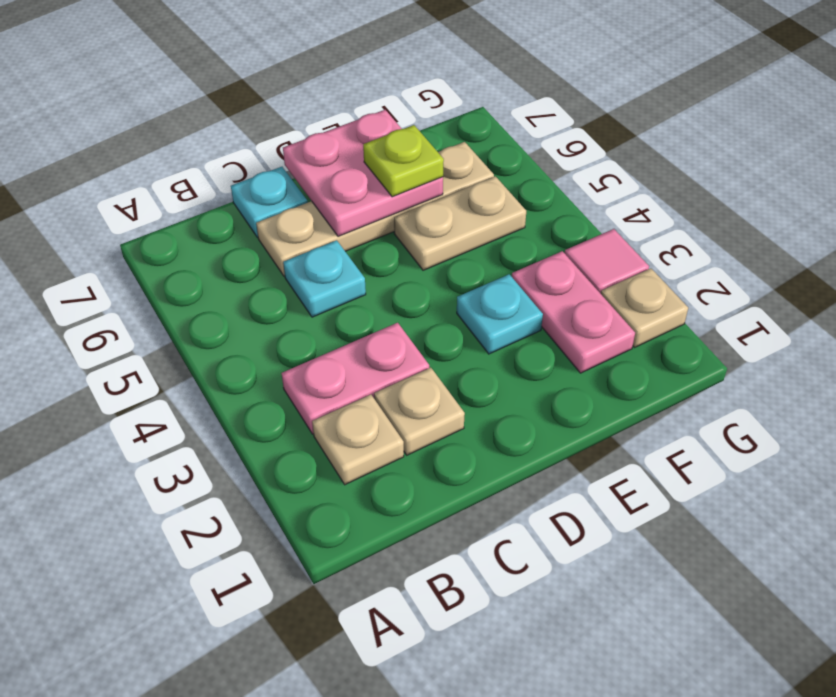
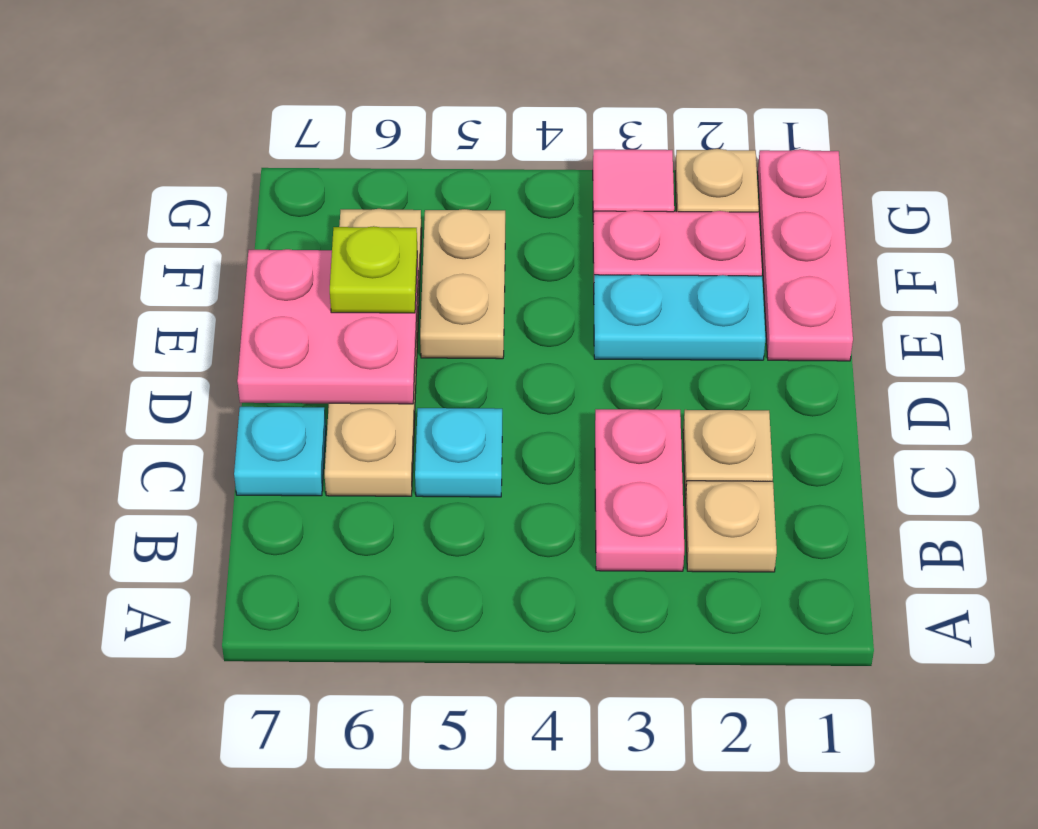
none -> pink 1x3 plate [758,149,853,361]
cyan 1x1 plate [457,274,543,354] -> cyan 1x2 plate [594,275,766,360]

